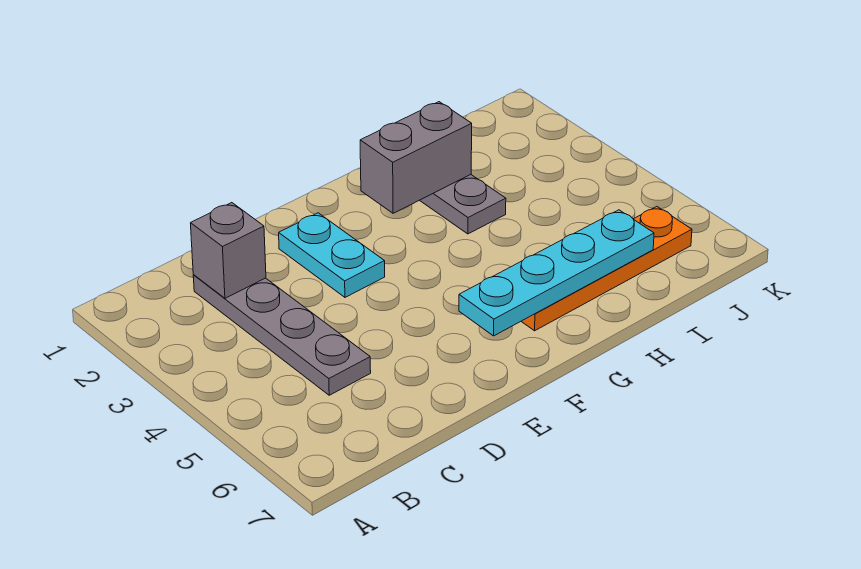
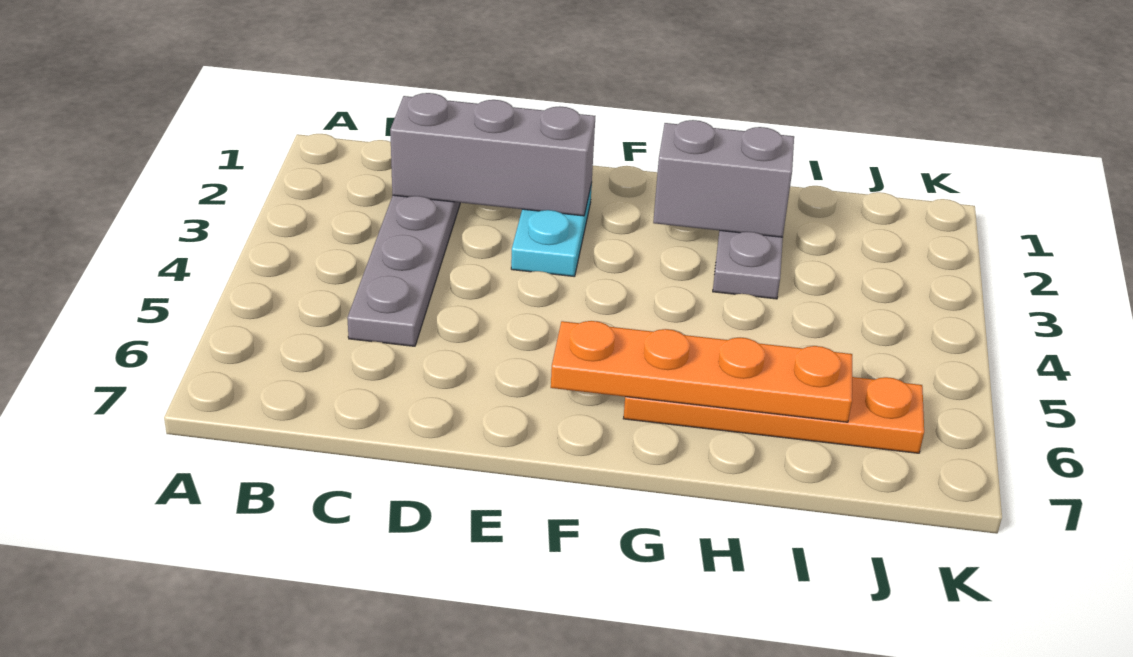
grey 1x1 brick [191,203,266,298] -> grey 1x3 brick [390,93,595,216]
cyan 1x4 plate [459,210,654,336] -> orange 1x4 plate [551,321,852,422]

